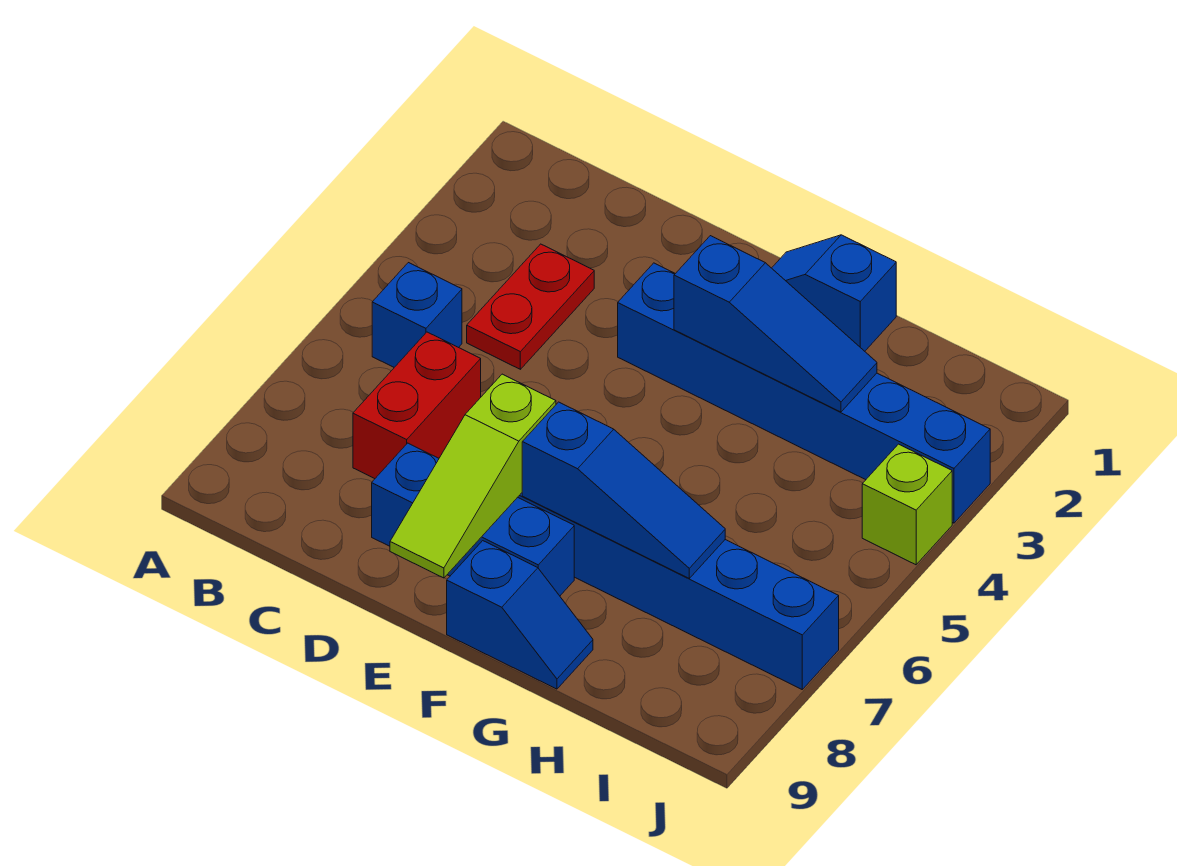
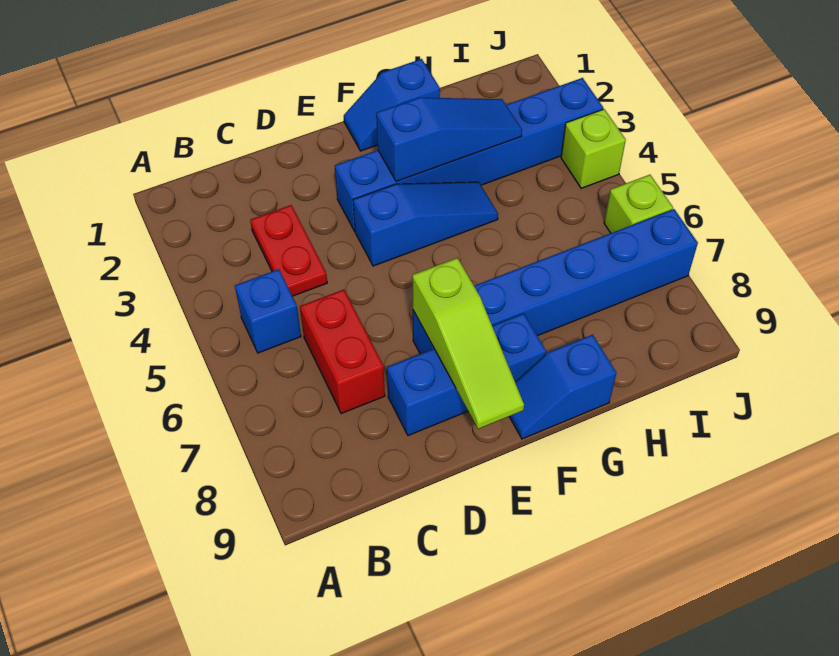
blue 1x3 slope [522,402,725,578] -> blue 1x3 slope moved to [353,182,498,266]
blue 1x2 slope [447,541,593,689] -> blue 1x2 slope turned to [509,335,616,439]
none -> lime 1x1 brick [604,175,673,233]

